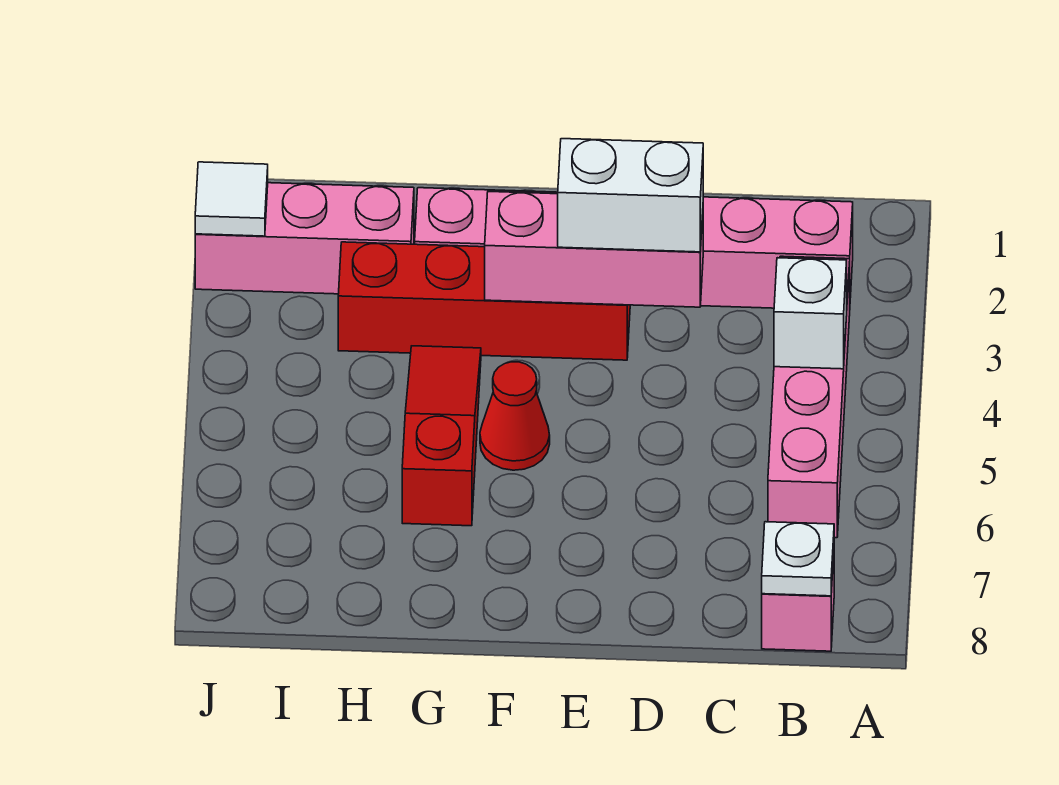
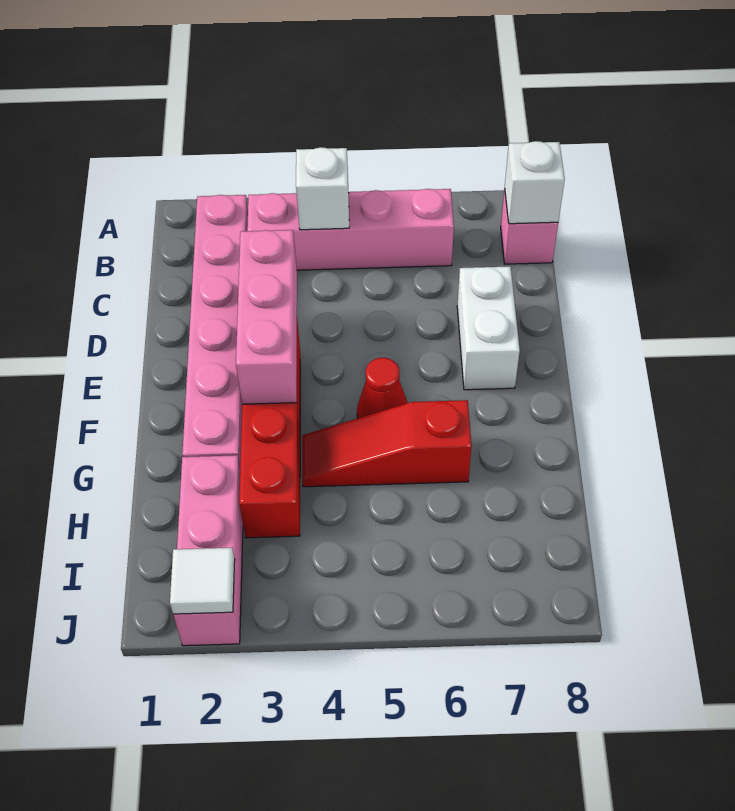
white 1x1 plate [762,522,834,596] -> white 1x1 brick [505,141,565,224]
white 1x2 brick [558,139,703,252] -> white 1x2 brick moved to [457,266,520,390]

